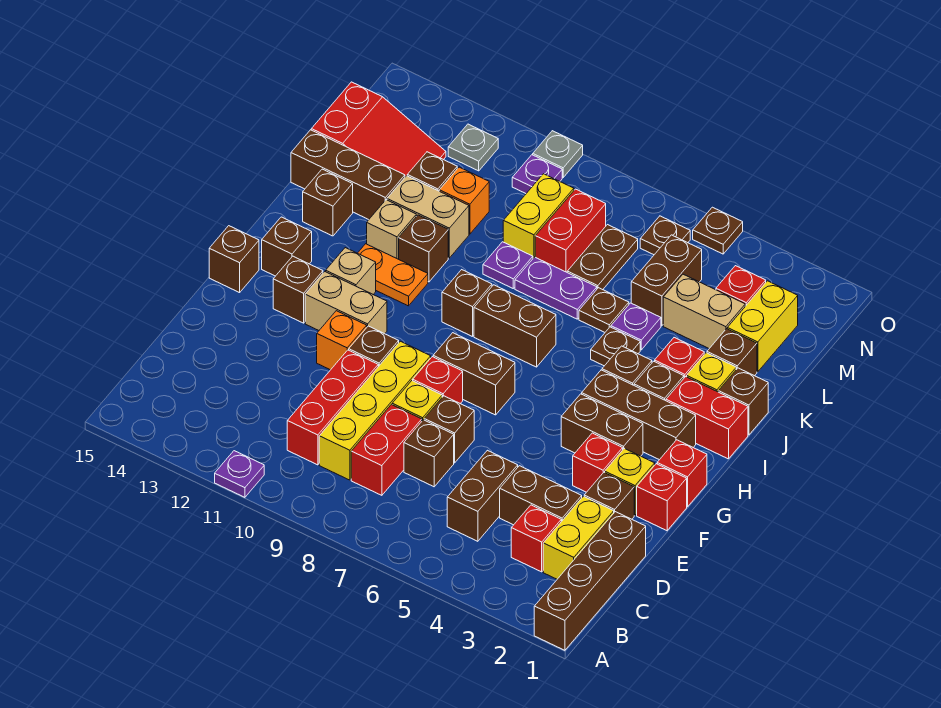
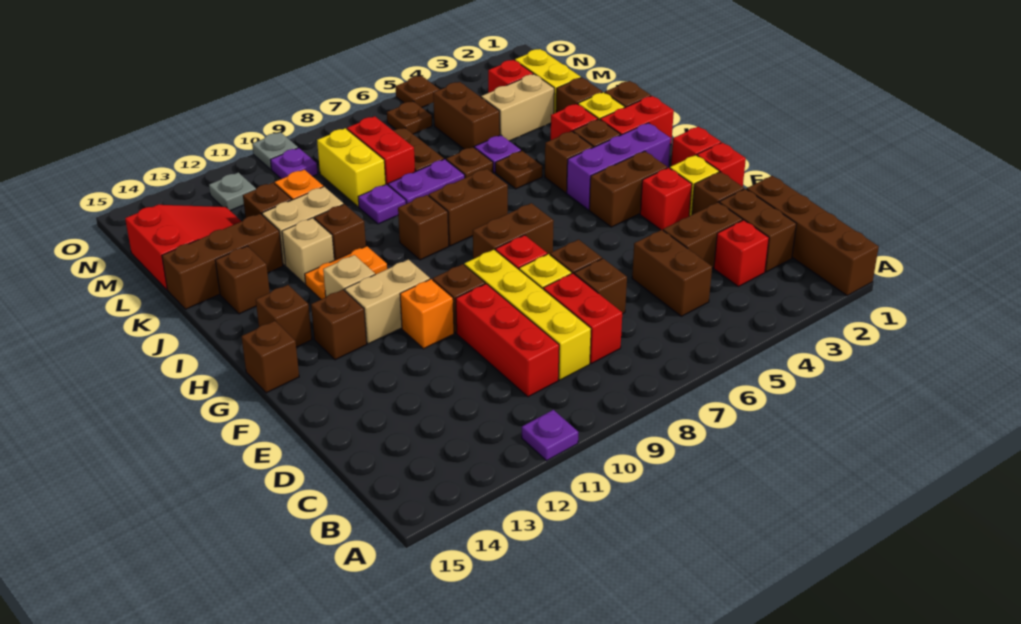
yellow 1x2 brick [543,496,614,579] -> brown 1x2 brick [719,189,796,272]
brown 1x3 brick [582,370,696,460] -> purple 1x3 brick [567,123,671,210]

